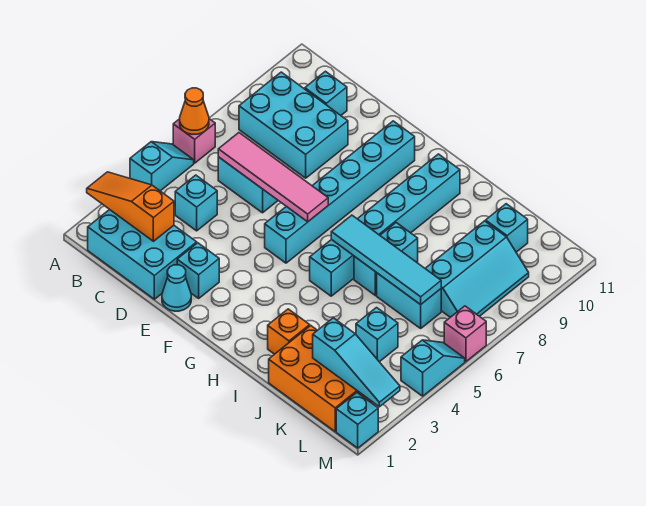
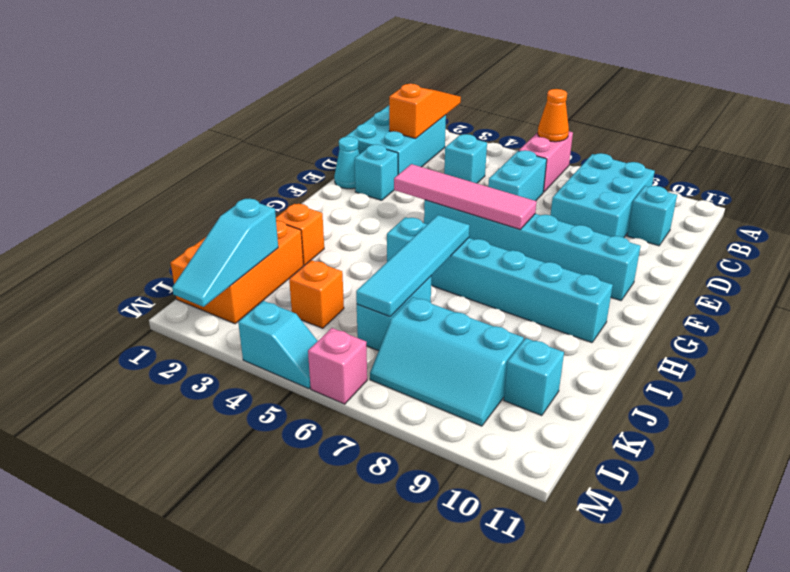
cyan 1x2 slope [130,142,194,191] -> none
pink 1x1 brick [173,119,215,163] -> pink 1x2 brick [519,131,573,192]
pink 1x4 tile [218,133,328,222] -> pink 1x4 tile turned to [394,164,537,229]
cyan 1x2 brick [354,223,418,295] -> none
cyan 1x1 brick [356,308,398,362] -> orange 1x1 brick [289,260,344,328]
cyan 1x1 brick [336,393,378,448] -> none

